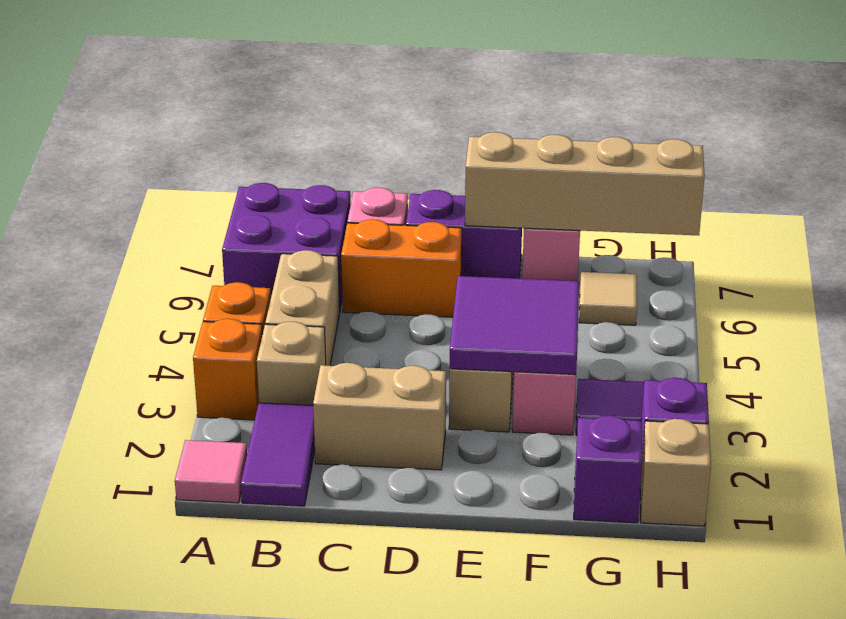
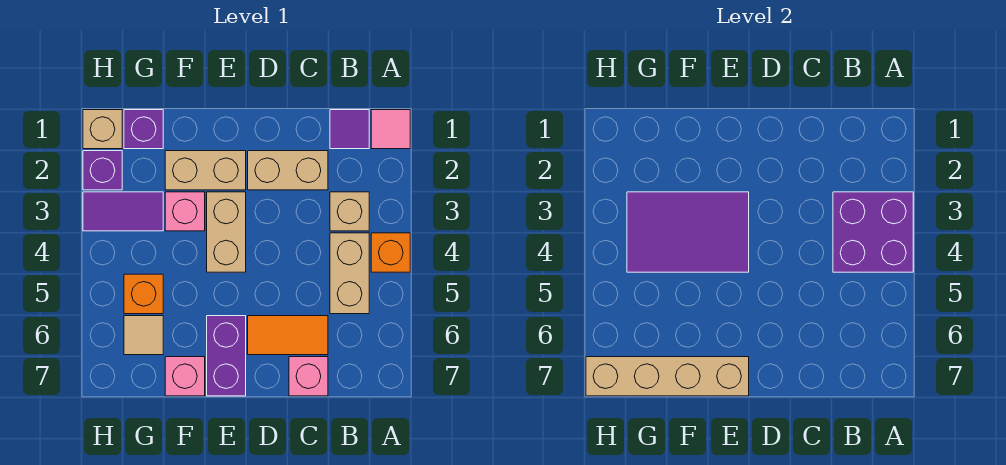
orange 1x1 brick [193,319,263,420] -> orange 1x1 brick moved to [124,274,163,314]
purple 2x2 brick [222,183,351,309] -> purple 2x2 brick moved to [833,192,913,272]
purple 1x2 tile [241,403,315,506] -> purple 1x1 tile [330,110,369,149]
orange 1x2 brick [341,219,462,317] -> orange 1x2 tile [248,316,328,355]
purple 1x2 brick [406,190,522,279] -> purple 1x2 brick turned to [207,316,246,396]
none -> tan 1x2 brick [165,151,246,190]
purple 2x2 tile [449,276,579,374] -> purple 2x3 tile [627,192,749,272]

